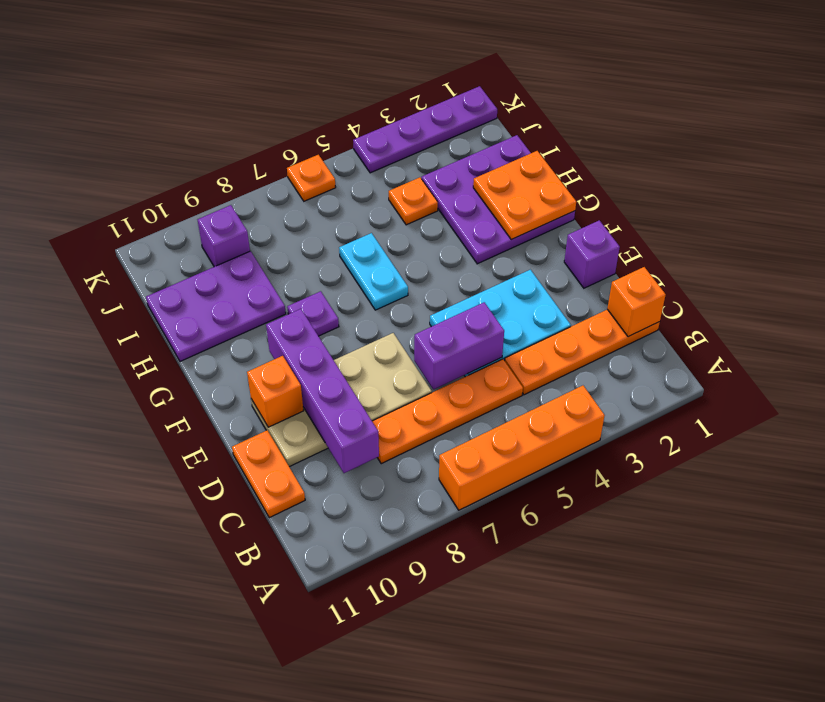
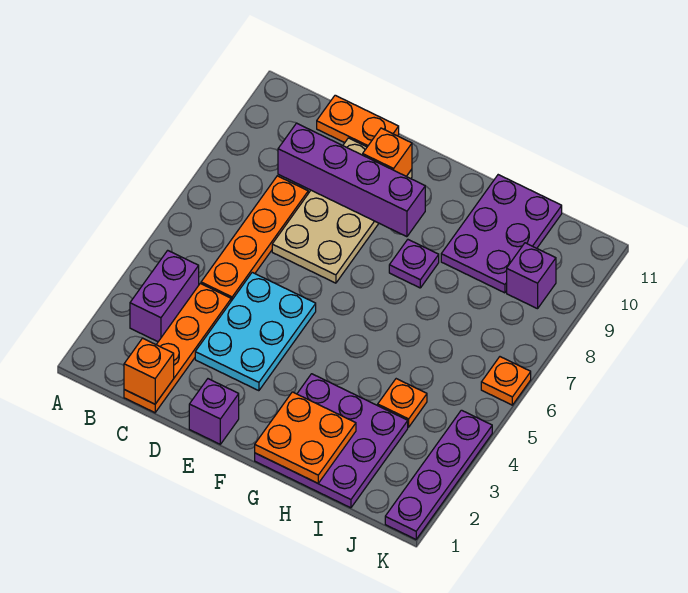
orange 1x4 brick [439,386,605,510] -> none
purple 1x2 brick [414,302,504,390] -> purple 1x2 brick moved to [130,250,199,342]
cyan 1x2 plate [339,233,408,310] -> none

